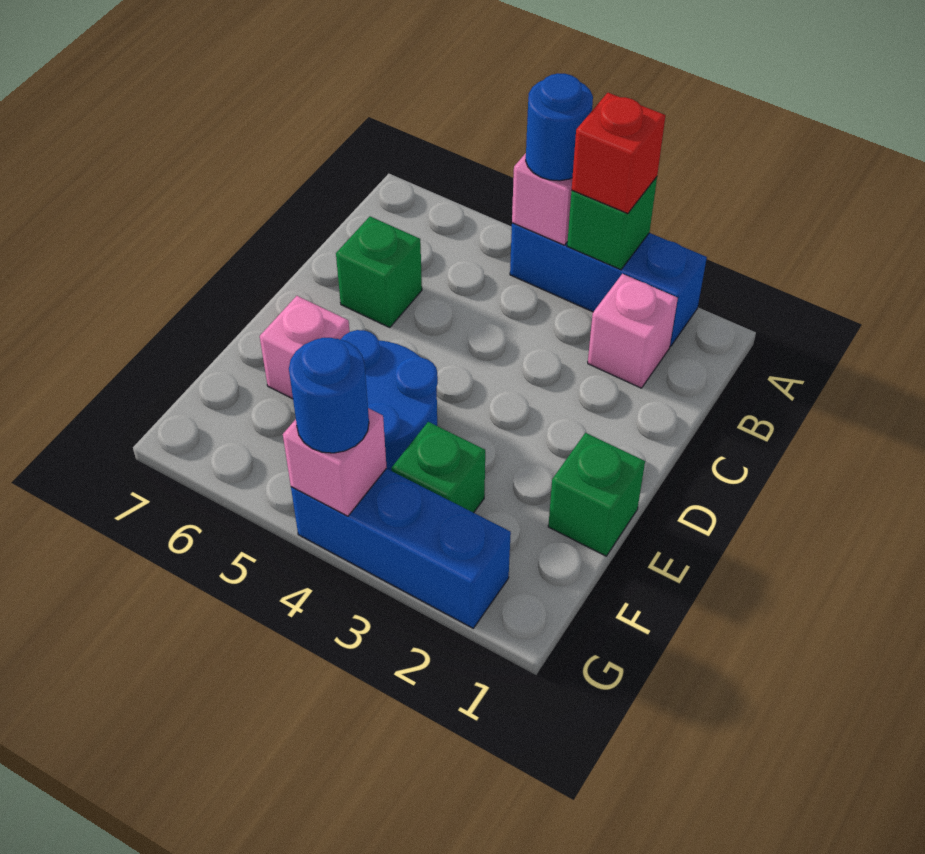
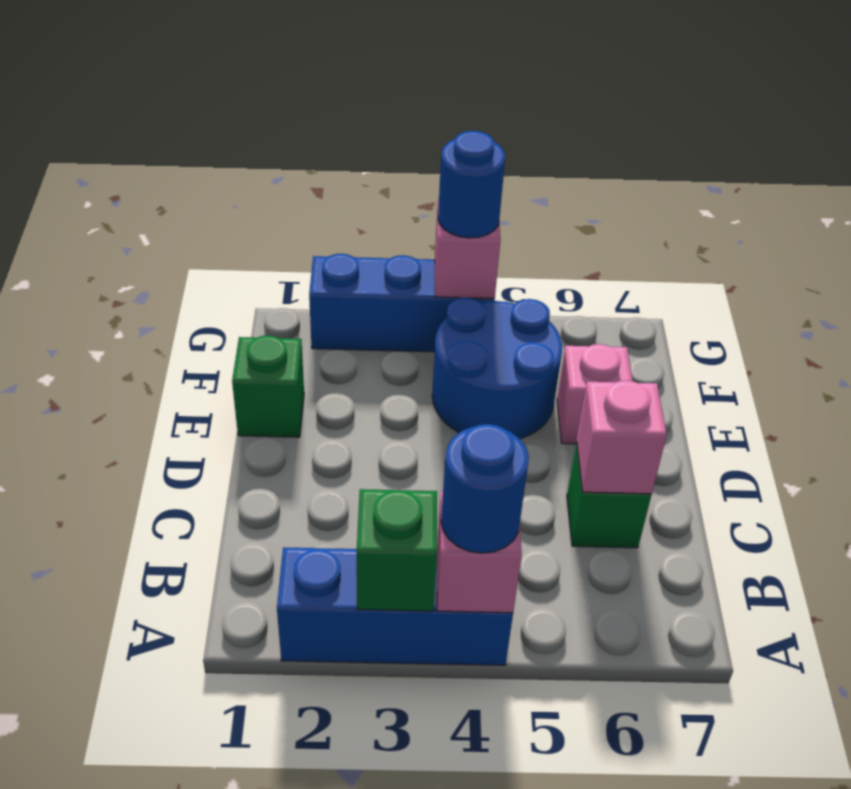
red 1x1 brick [572,93,666,214] -> none
pink 1x1 brick [588,274,678,388] -> pink 1x1 brick moved to [577,380,667,494]
green 1x1 brick [391,422,485,513] -> none

